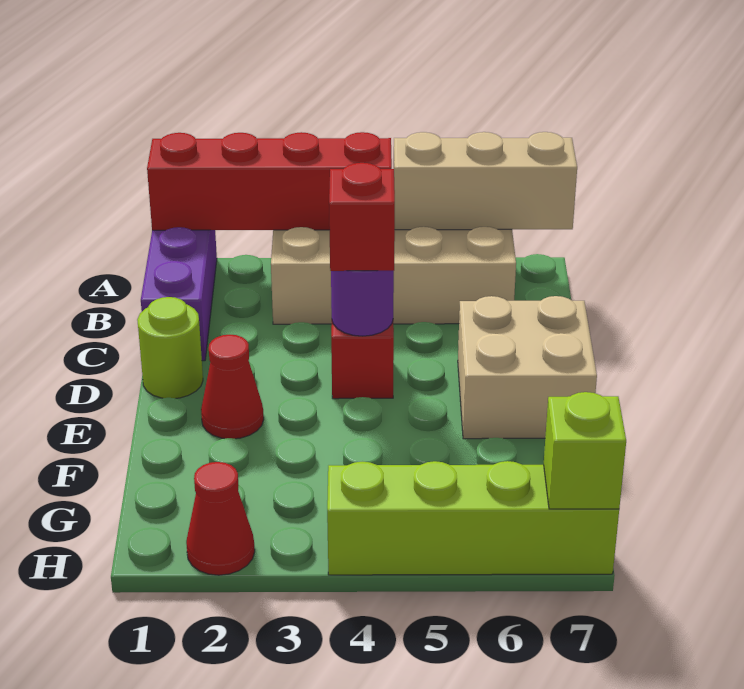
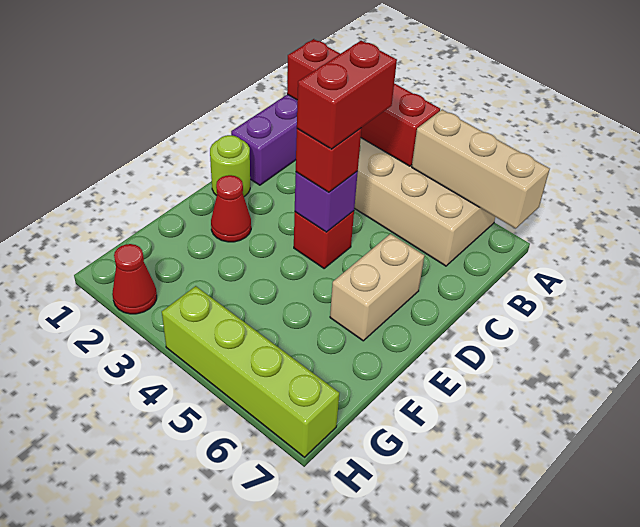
none -> red 1x2 brick [297,41,397,149]
purple 1x1 round brick [331,271,394,336] -> purple 1x1 brick [295,171,358,232]
tan 2x2 brick [458,296,597,439] -> tan 1x2 brick [330,234,425,341]
lime 1x1 brick [544,392,626,509] -> none

